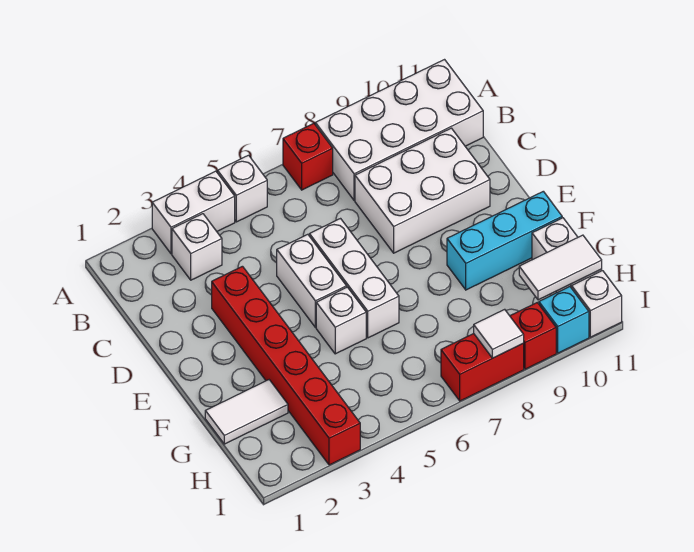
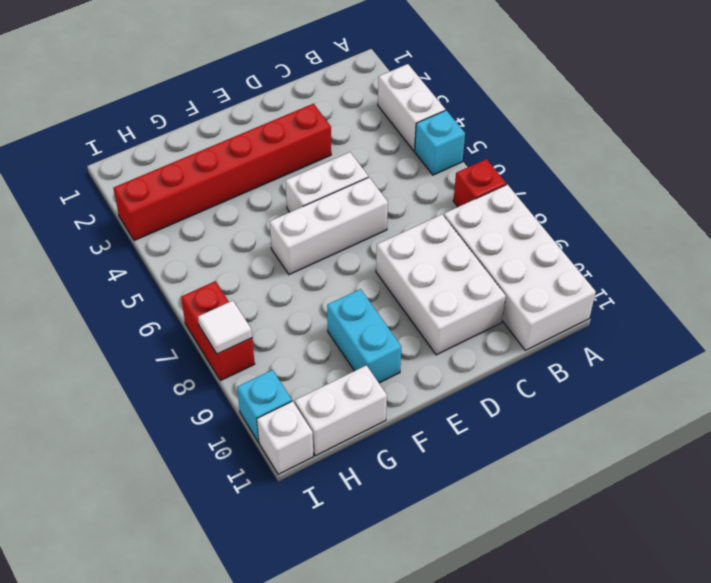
white 1x1 brick [218,155,267,222] -> cyan 1x1 brick [415,110,465,175]
white 1x1 brick [172,214,222,280] -> none
white 1x1 brick [316,287,366,354] -> none
cyan 1x3 brick [447,191,562,290] -> cyan 1x2 brick [327,289,401,383]
white 1x2 tile [205,380,288,444] -> none
white 1x2 tile [519,235,602,300] -> none
red 1x1 brick [510,303,556,369] -> none

